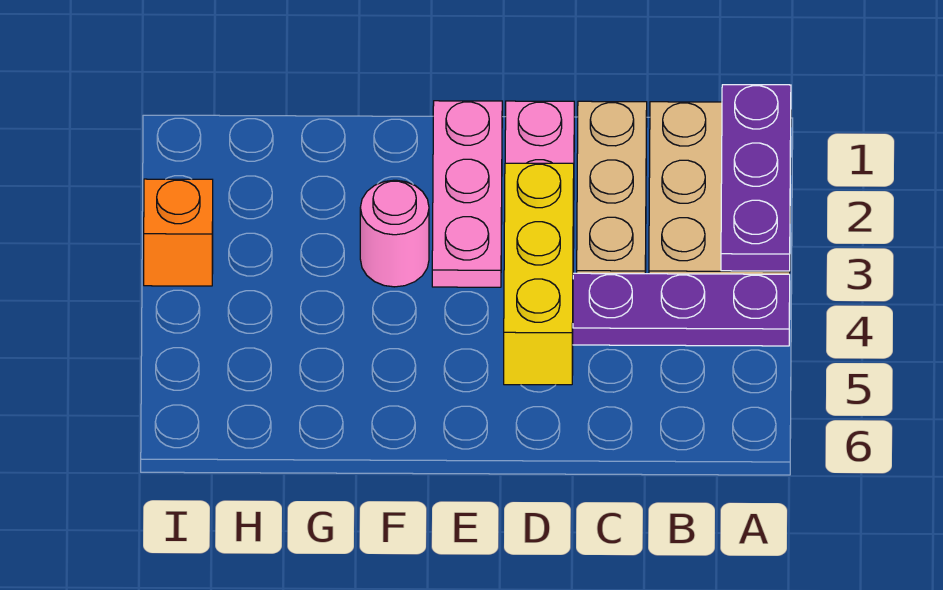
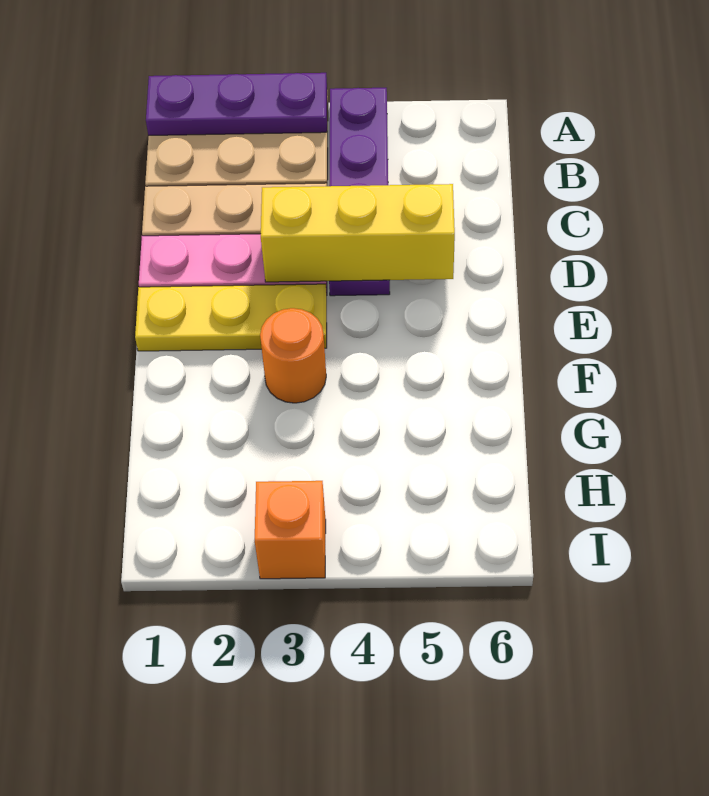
pink 1x3 plate [432,101,502,287] -> yellow 1x3 plate [135,284,327,351]
pink 1x1 round brick [360,180,429,287] -> orange 1x1 round brick [260,308,326,403]

